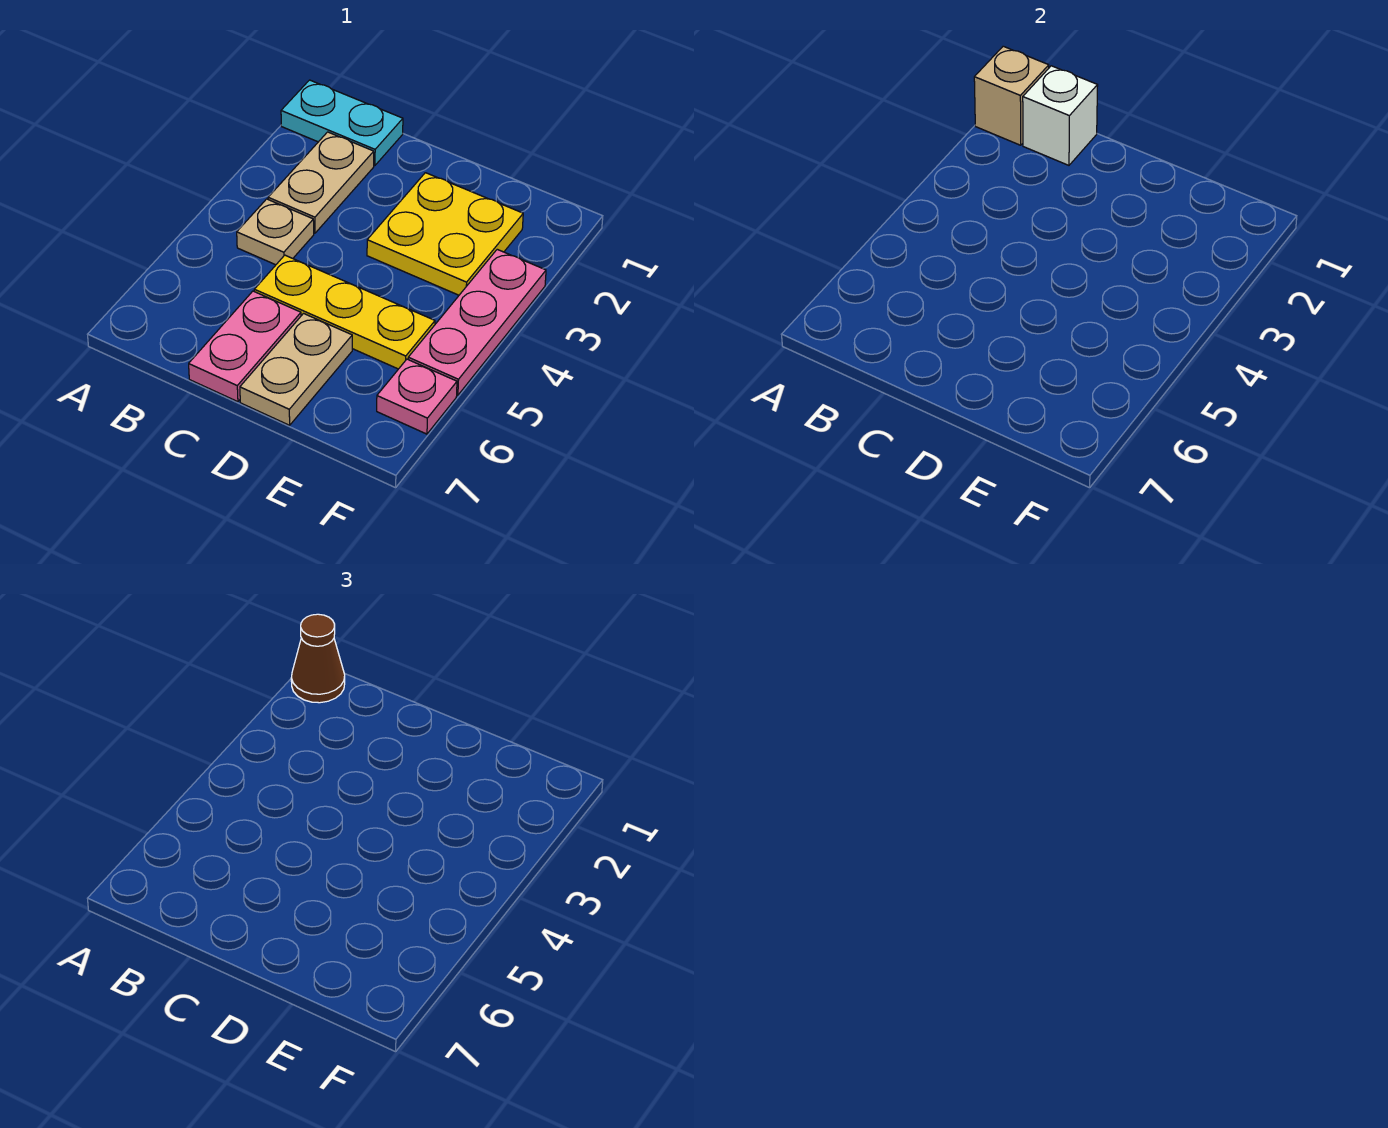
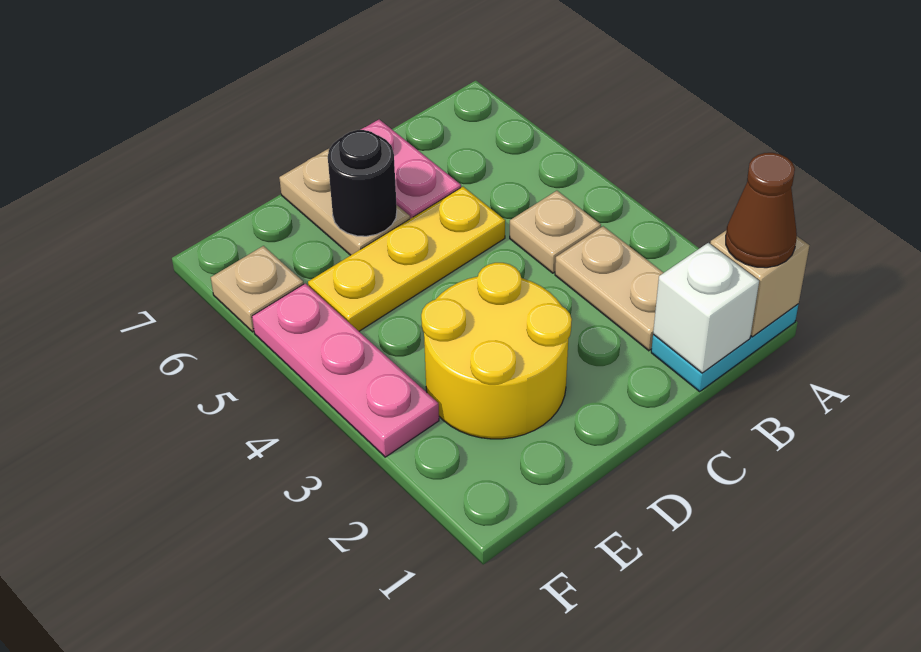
yellow 2x2 plate [367,173,523,295] -> yellow 2x2 round brick [421,263,572,439]
none -> black 1x1 round brick [328,130,397,236]
pink 1x1 plate [377,359,457,434] -> tan 1x1 plate [211,246,303,332]

